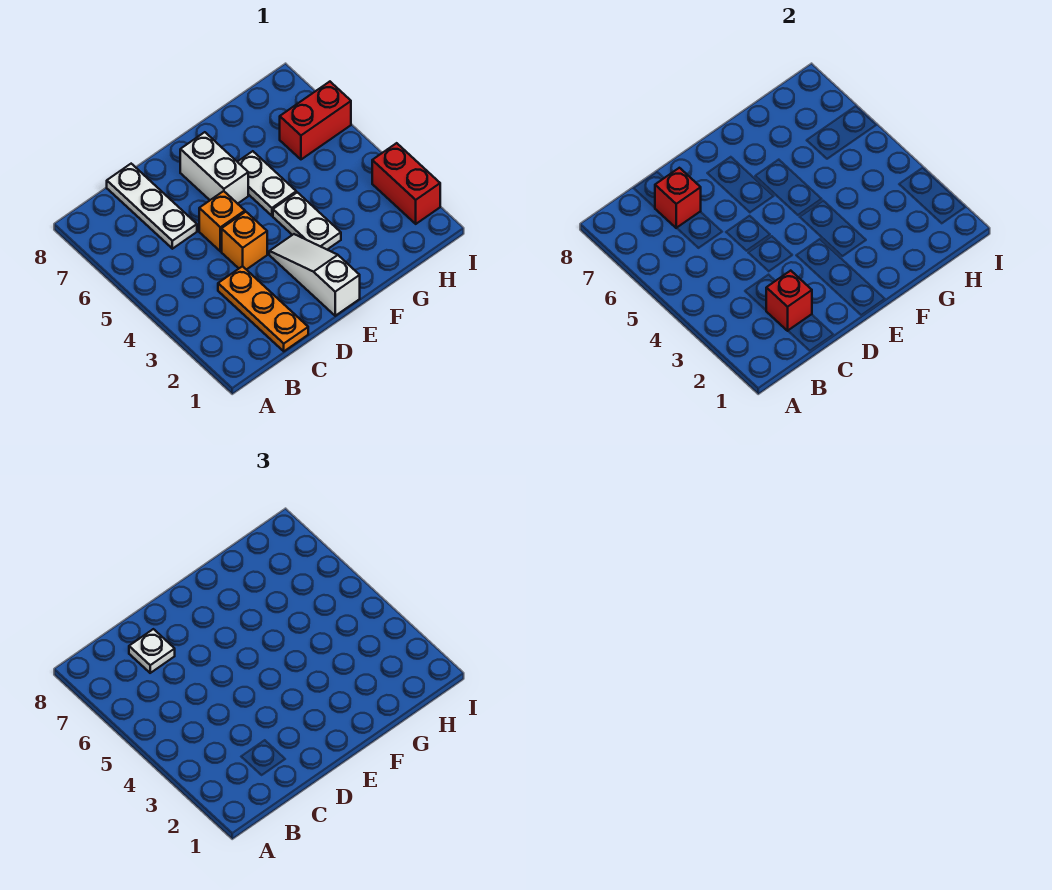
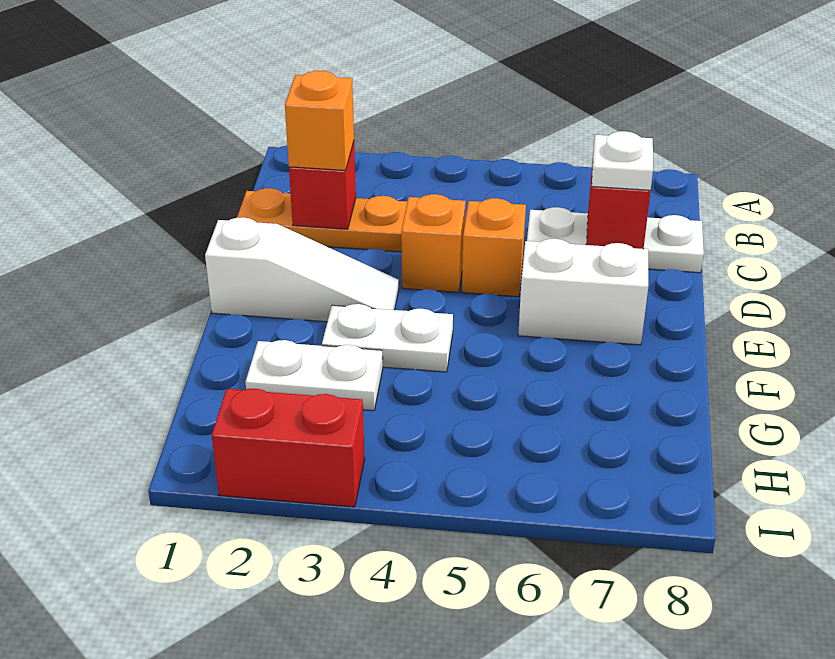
none -> orange 1x1 brick [285,71,354,170]
white 1x2 plate [238,151,296,216] -> white 1x2 plate moved to [246,340,383,411]
red 1x2 brick [280,82,351,159] -> none

